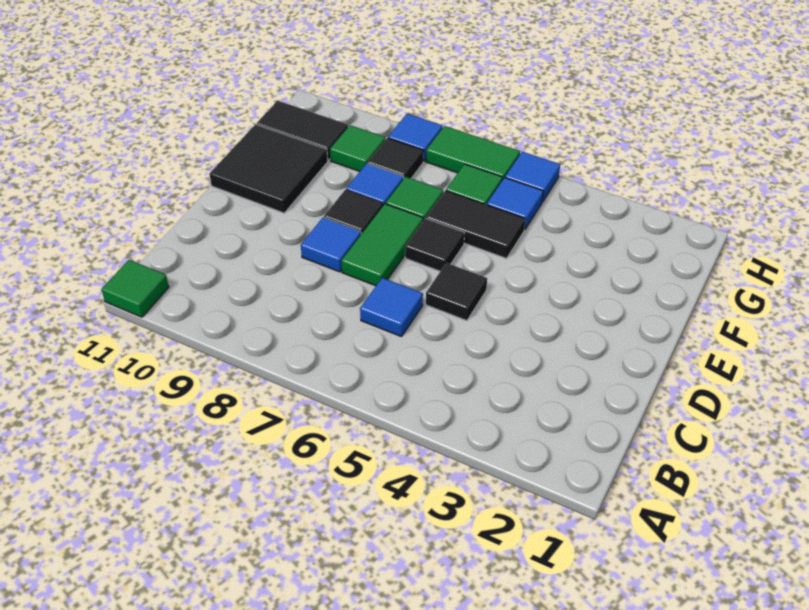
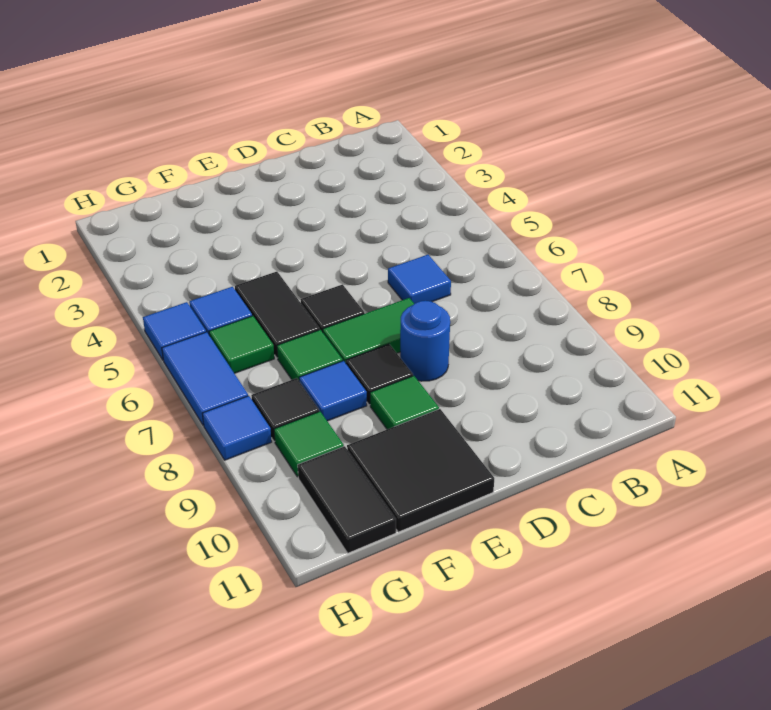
green 1x1 tile [101,260,169,317] -> green 1x1 tile moved to [370,376,439,429]
black 1x1 tile [426,263,487,321] -> none
blue 1x1 tile [301,217,361,272] -> blue 1x1 round brick [400,301,450,381]
green 1x2 tile [426,126,520,180] -> blue 1x2 tile [162,332,248,425]

